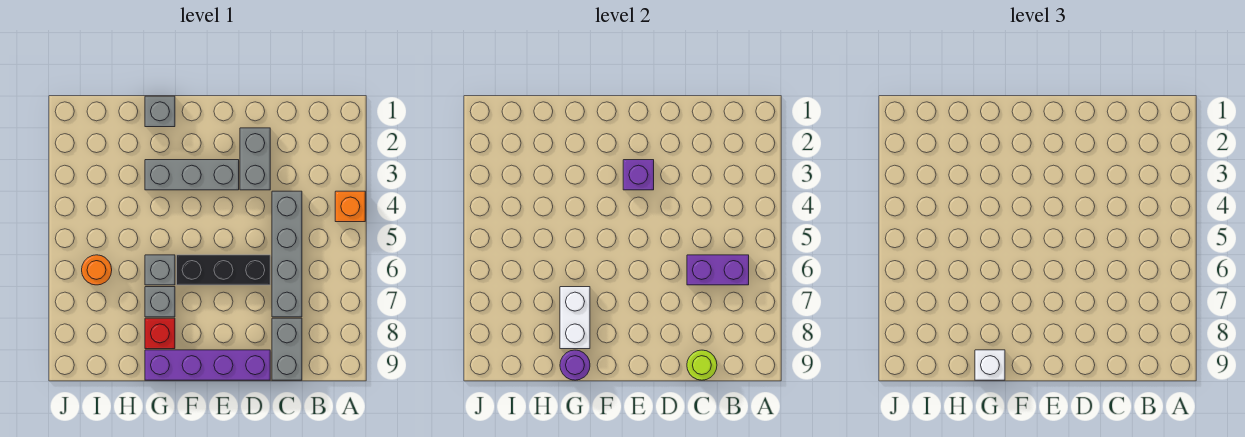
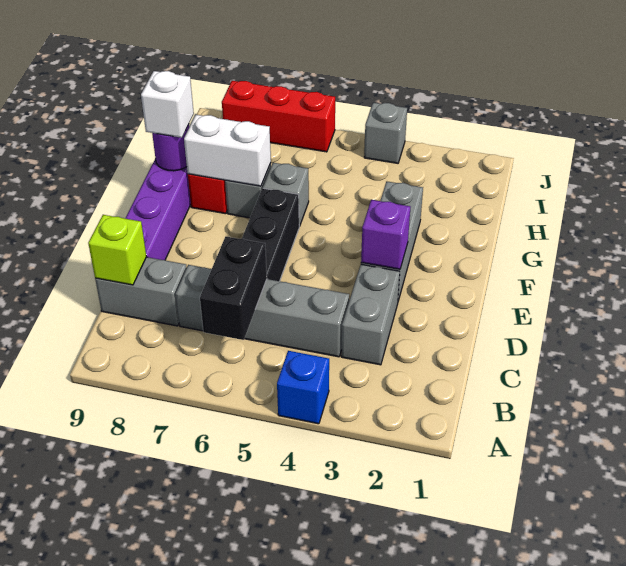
orange 1x1 brick [335,191,365,222] -> blue 1x1 brick [277,351,329,424]
purple 1x2 brick [687,255,749,285] -> black 1x2 brick [200,237,267,340]
lime 1x1 round brick [687,350,717,380] -> lime 1x1 brick [88,215,146,285]
grey 1x2 brick [240,128,270,190] -> grey 1x2 brick turned to [341,264,400,365]
grey 1x1 brick [145,96,175,127] -> grey 1x1 brick moved to [364,103,407,163]
orange 1x1 round brick [82,255,112,285] -> none
none -> red 1x3 brick [222,81,335,152]

